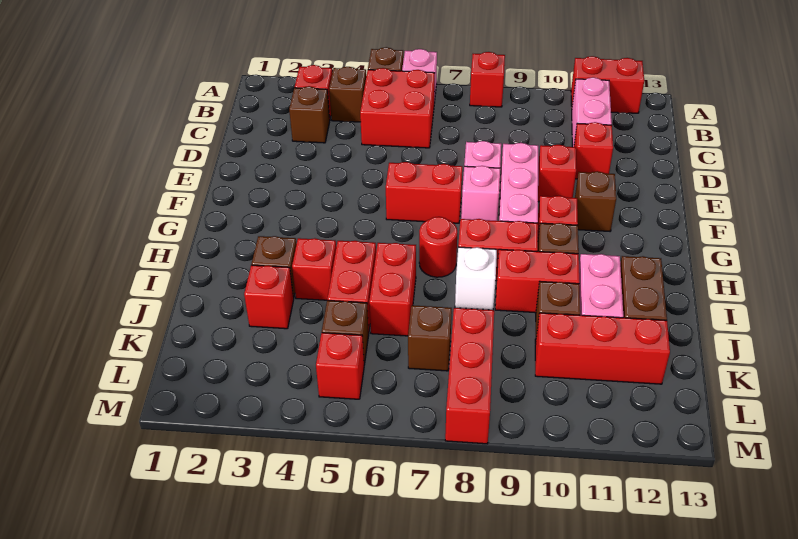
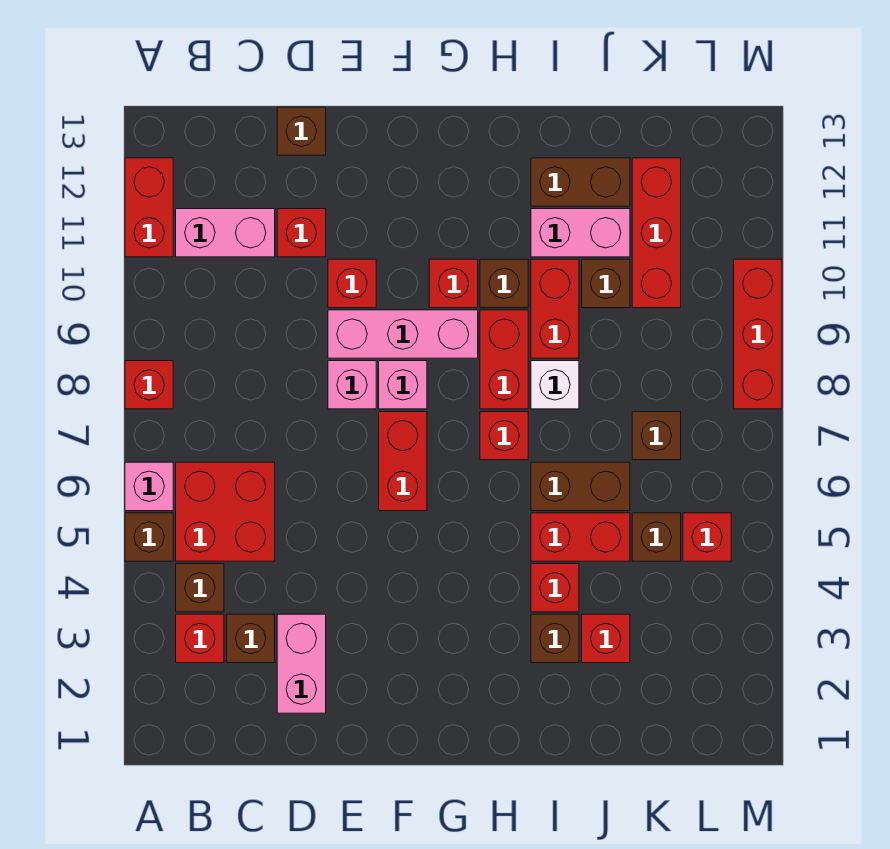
none -> pink 1x2 brick [277,614,326,713]
brown 1x1 brick [575,171,616,231] -> brown 1x1 brick moved to [277,107,326,155]
red 1x1 round brick [419,217,457,277] -> red 1x1 brick [480,412,528,460]
red 1x2 brick [369,243,416,336] -> brown 1x2 brick [531,462,630,511]
red 1x3 brick [445,308,494,444] -> red 1x3 brick turned to [734,259,782,409]

